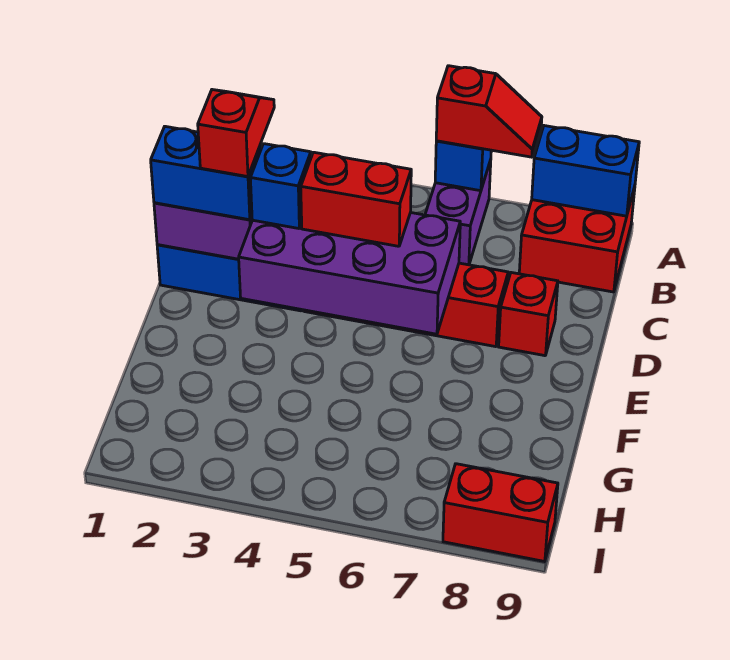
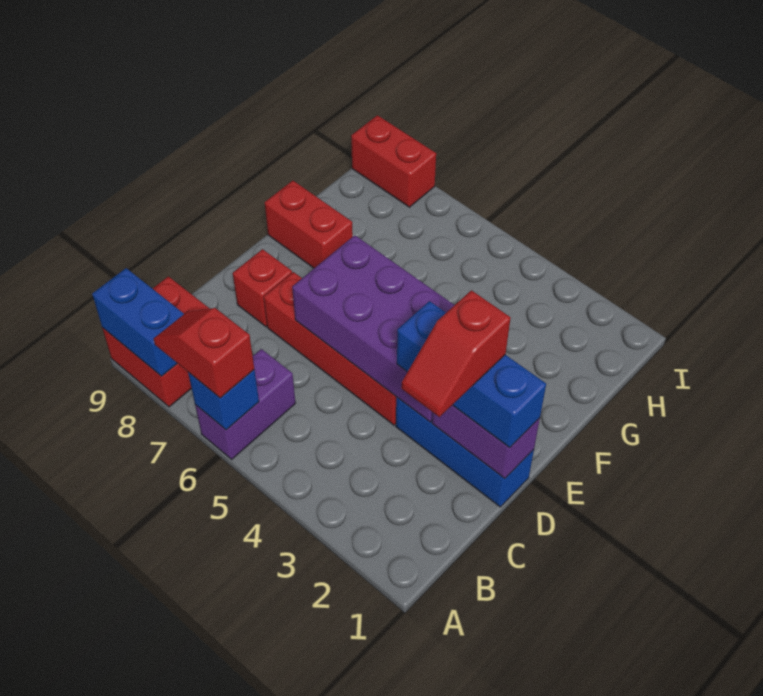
red 1x2 brick [301,152,411,246] -> red 1x2 brick moved to [265,181,353,268]

